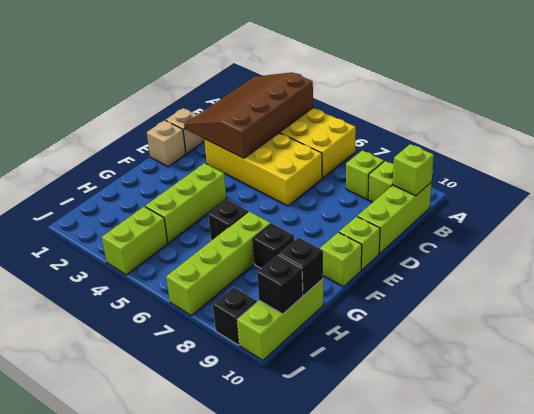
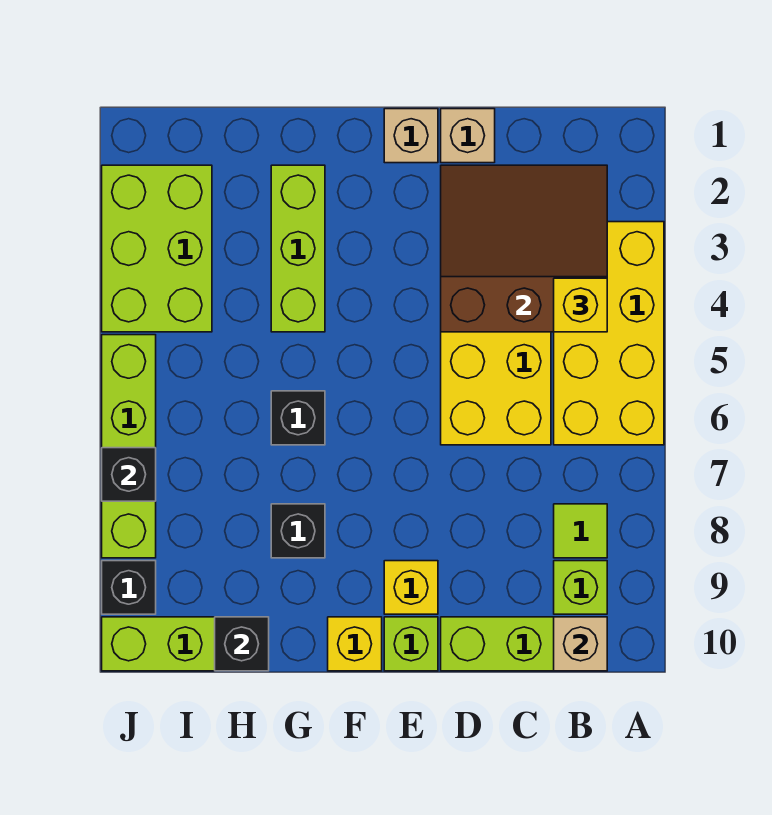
brown 3x4 slope [184,73,313,158] -> brown 3x3 slope [441,165,607,332]
none -> yellow 1x1 brick [554,278,607,332]
lime 1x1 brick [346,150,384,199] -> lime 1x1 tile [554,504,607,558]
lime 1x1 brick [393,144,434,196] -> tan 1x1 brick [554,617,607,671]
none -> yellow 1x1 brick [384,561,438,614]
lime 1x3 brick [145,163,226,243] -> lime 1x3 brick turned to [271,165,325,332]
lime 1x1 brick [320,232,362,287] -> yellow 1x1 brick [328,617,382,671]
lime 1x4 brick [166,211,271,316] -> lime 1x4 brick turned to [102,335,156,558]
lime 1x2 brick [102,207,168,275] -> lime 2x3 brick [102,165,212,332]
black 1x1 brick [257,255,303,314] -> black 1x1 brick moved to [102,448,156,501]

